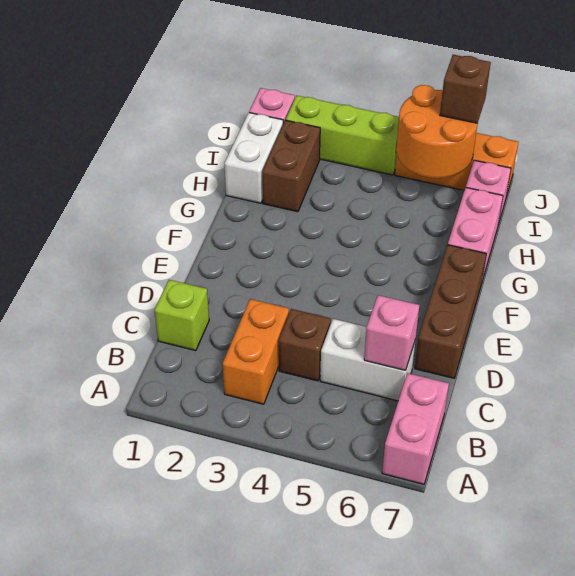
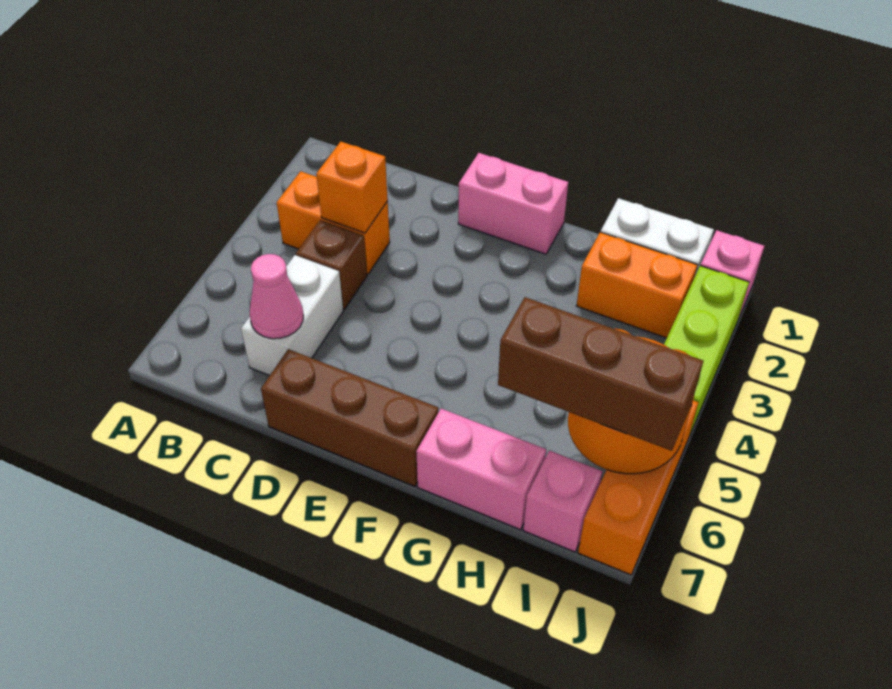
pink 1x2 brick [382,373,449,484] -> pink 1x2 brick moved to [458,153,568,254]
lime 1x1 brick [154,280,209,351] -> none
none -> orange 1x1 brick [316,142,388,233]
pink 1x1 brick [364,295,420,370] -> pink 1x1 cone [250,254,303,339]
brown 1x2 brick [262,120,320,212] -> orange 1x2 brick [577,232,697,338]
brown 1x1 brick [440,55,491,123] -> brown 1x3 brick [498,297,703,451]

